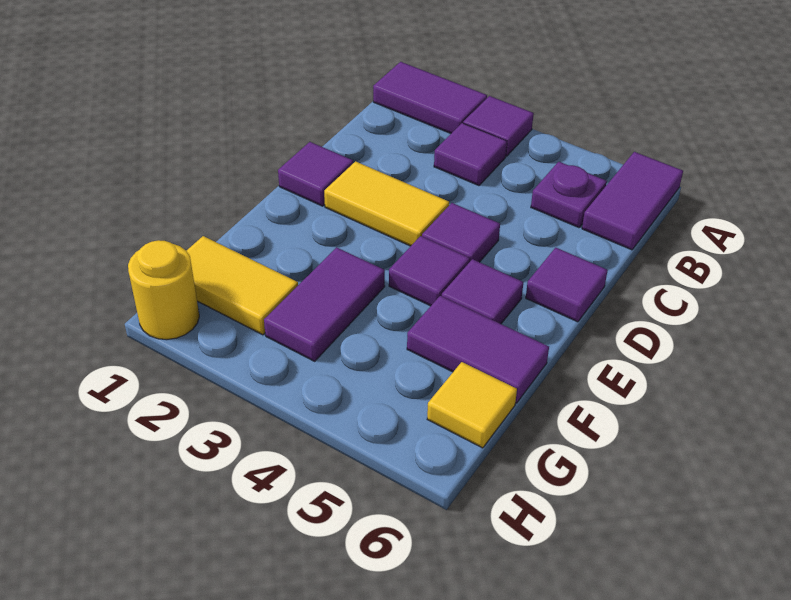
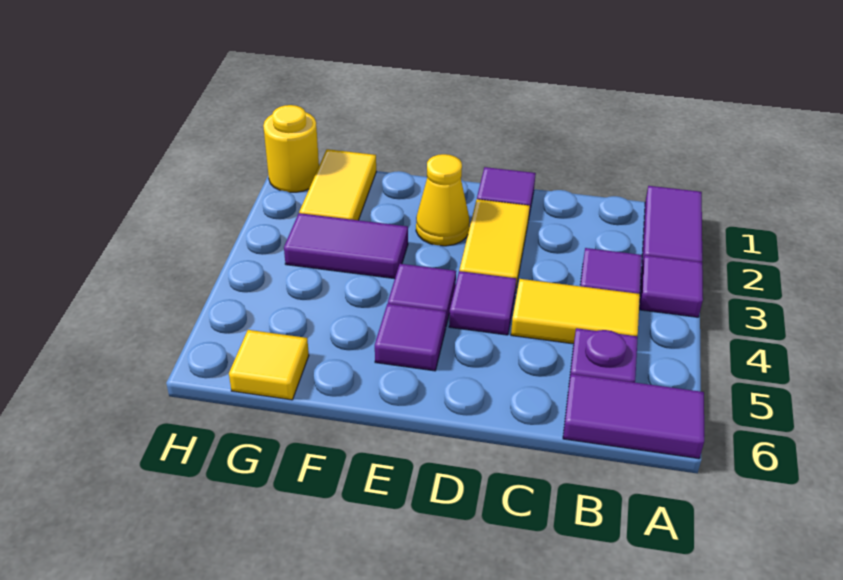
none -> yellow 1x2 tile [511,279,640,344]
purple 1x1 tile [526,248,608,322] -> none
none -> yellow 1x1 cone [416,154,470,246]
purple 1x2 tile [407,296,549,403] -> none

